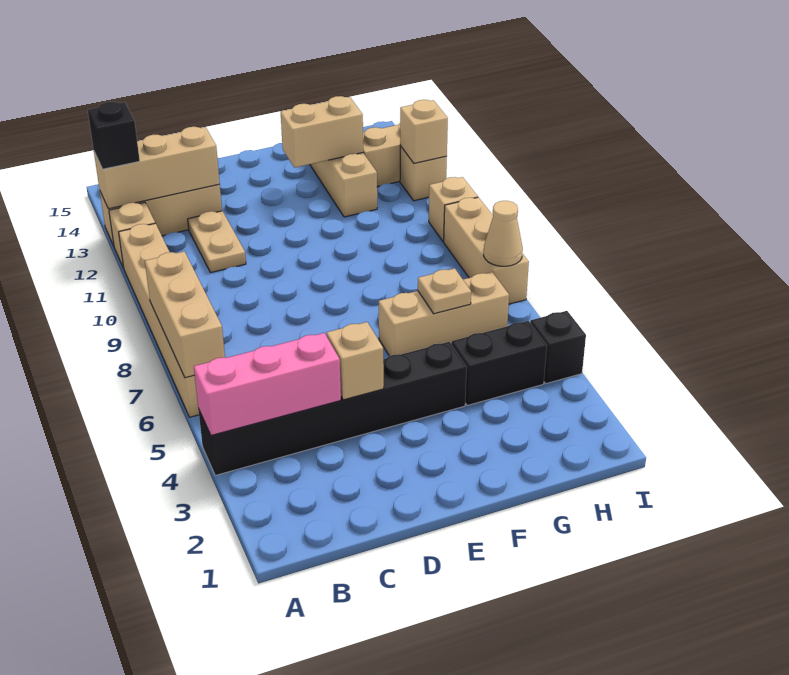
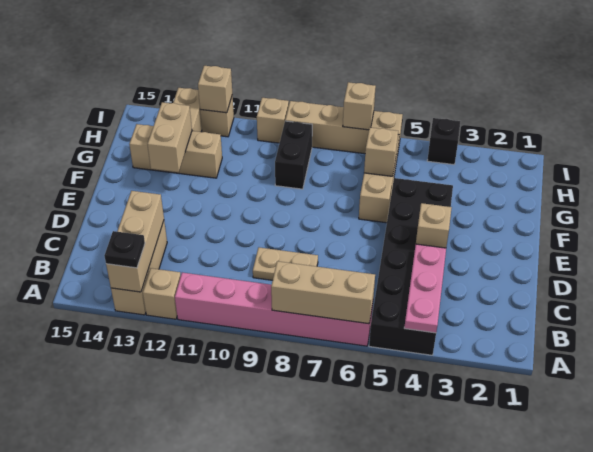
black 1x6 brick [198,342,467,476] -> black 2x6 brick [369,178,453,355]
pink 1x3 brick [194,333,341,435] -> pink 1x3 plate [404,244,446,333]
tan 1x6 brick [119,223,199,417] -> pink 1x6 brick [175,273,373,346]
black 1x1 brick [88,102,140,169] -> black 1x1 plate [104,231,145,268]
tan 1x2 plate [188,211,246,273] -> tan 1x2 plate moved to [253,247,318,280]
black 1x2 brick [451,321,547,406] -> black 1x2 brick moved to [275,121,312,189]
tan 1x1 plate [418,268,471,314] -> tan 1x1 brick [364,127,398,176]
tan 1x3 brick [444,197,529,304] -> tan 1x4 brick [285,101,402,156]
tan 1x1 cone [484,201,523,266] -> tan 1x1 brick [343,82,376,130]

